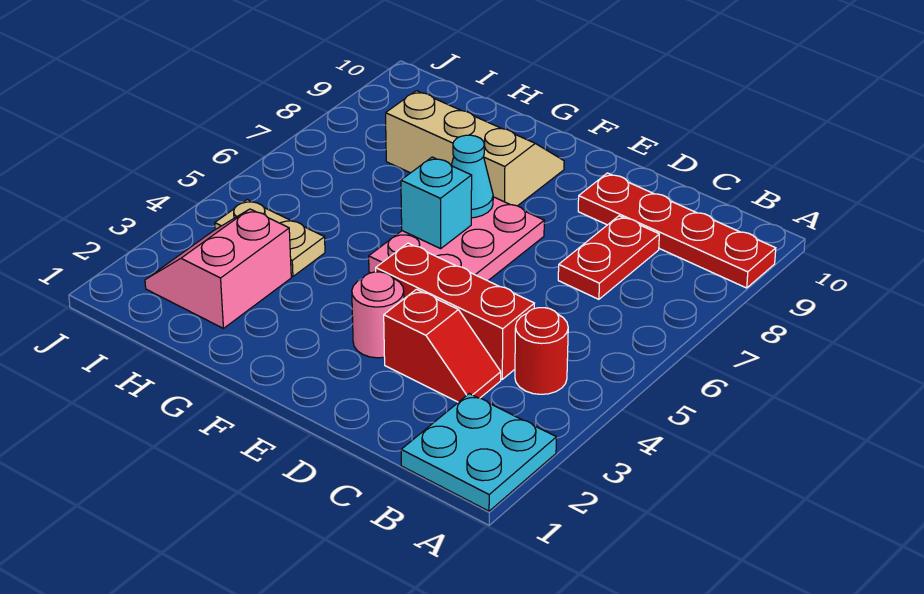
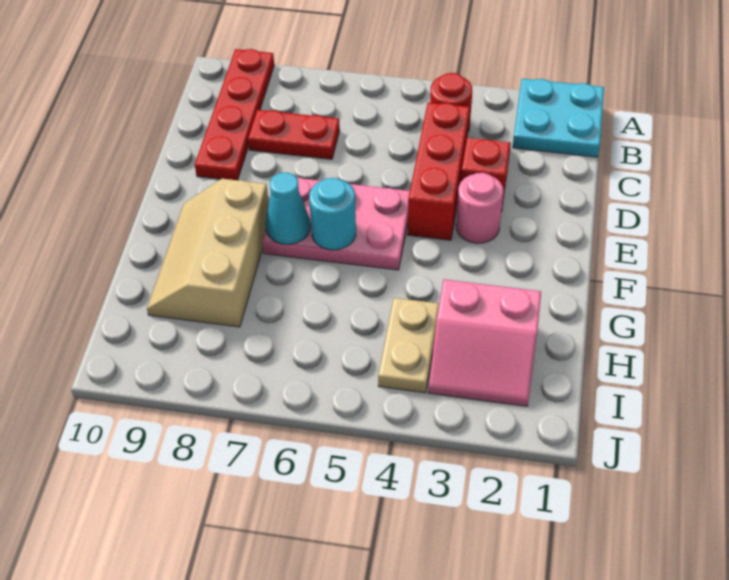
cyan 1x1 brick [401,157,472,249] -> cyan 1x1 round brick [309,178,356,250]

